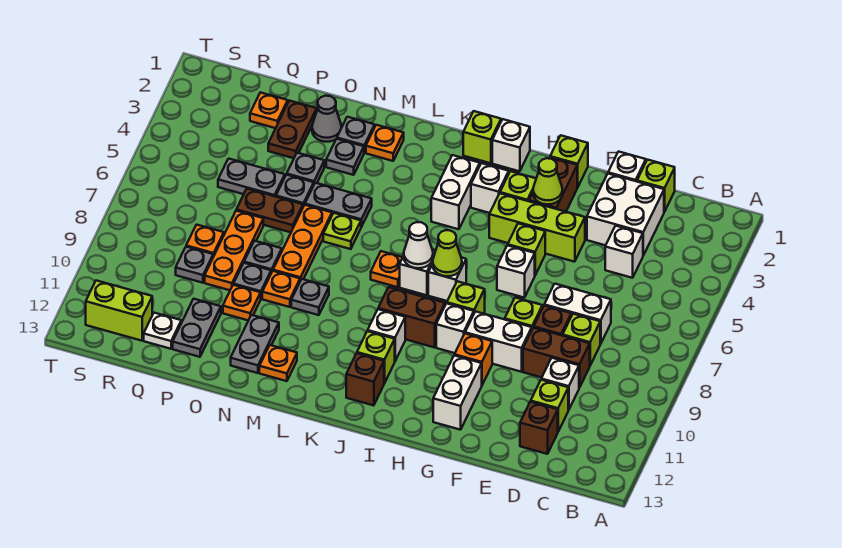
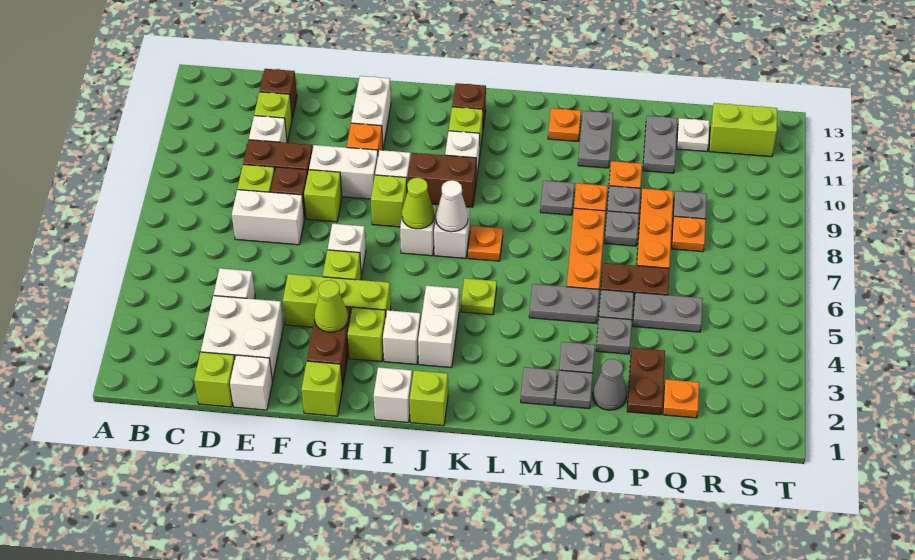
orange 1x1 plate [366,125,404,161] -> grey 1x1 plate [521,367,557,405]
lime 1x1 plate [323,213,361,249] -> lime 1x1 plate moved to [461,278,497,315]

